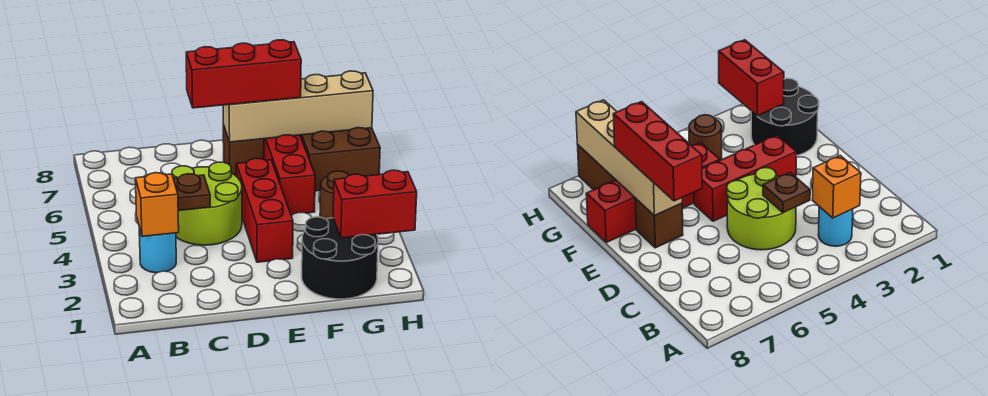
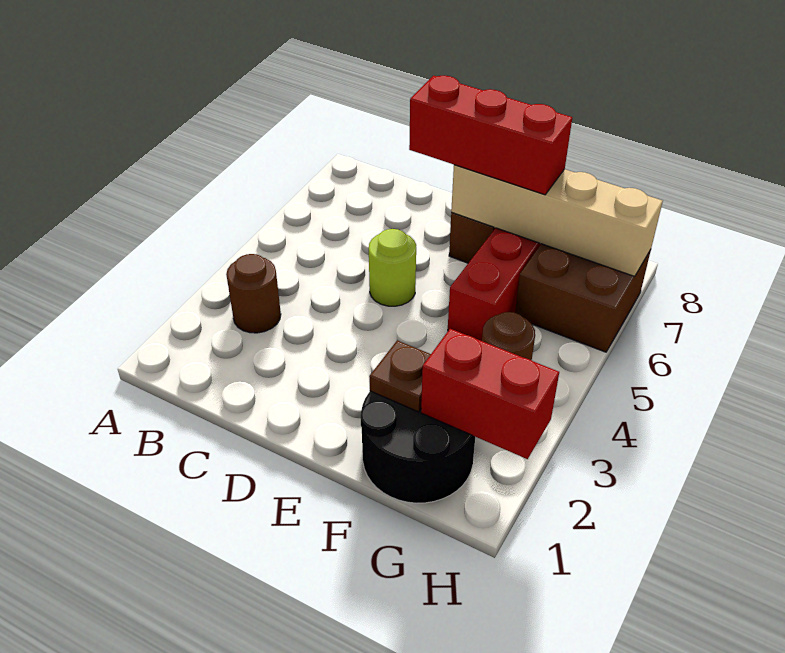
cyan 1x1 round brick [139,228,176,273] -> brown 1x1 round brick [226,254,281,333]
orange 1x1 brick [135,173,179,237] -> none
lime 2x2 round brick [172,162,242,245] -> lime 1x1 round brick [369,229,416,306]
brown 1x1 plate [173,174,210,211] -> brown 1x1 plate moved to [369,340,431,412]
red 1x3 brick [236,158,293,262] -> none

